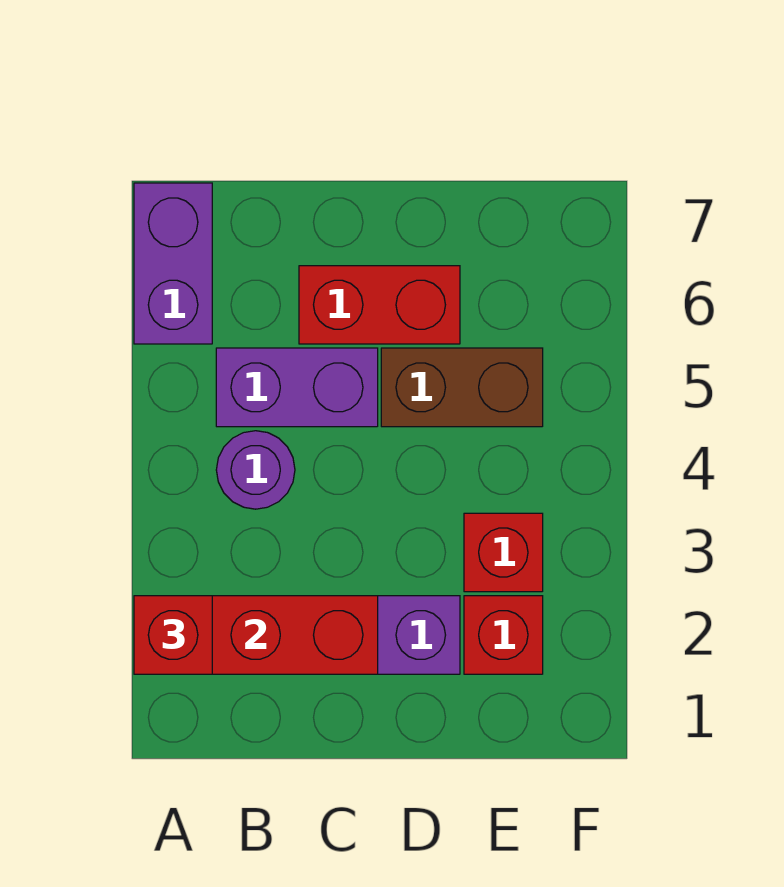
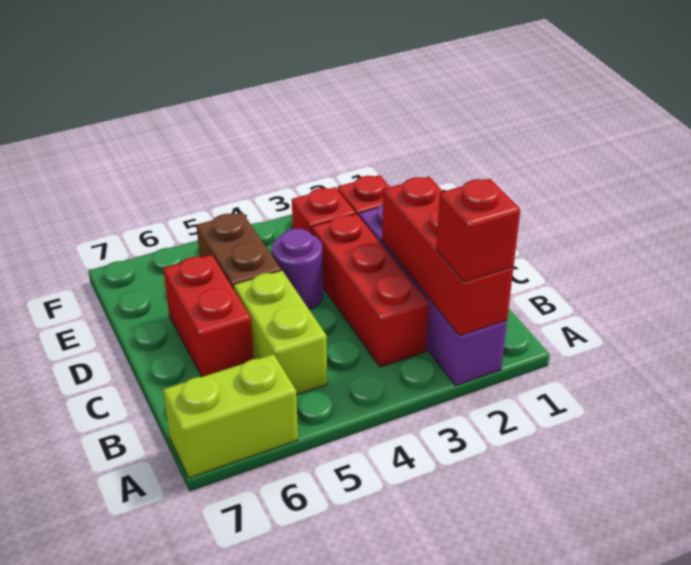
purple 1x2 brick [134,183,212,344] -> lime 1x2 brick [163,354,298,478]
none -> red 1x3 brick [312,214,429,367]
purple 1x1 round brick [216,431,295,509] -> purple 1x1 round brick moved to [272,229,323,309]
purple 1x2 brick [216,348,378,427] -> lime 1x2 brick [234,271,327,395]

